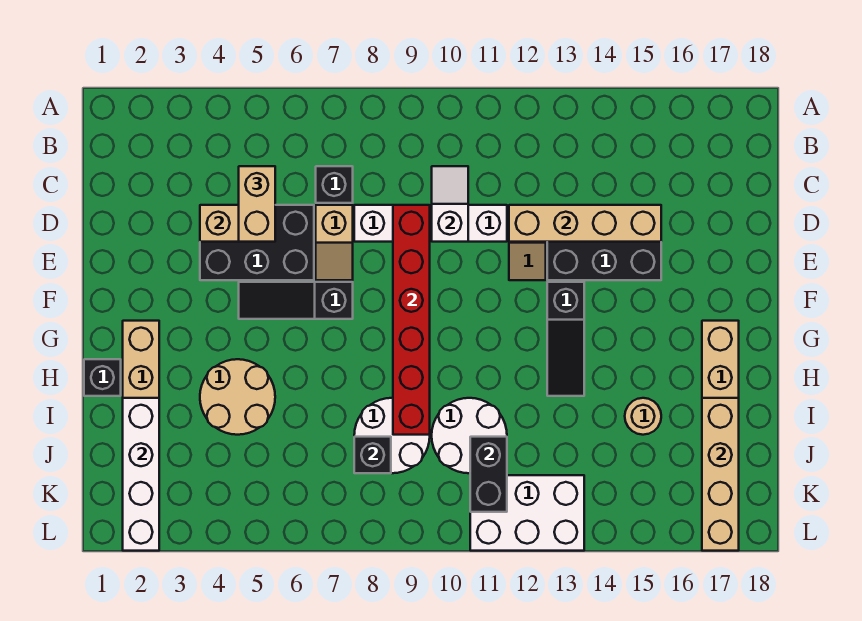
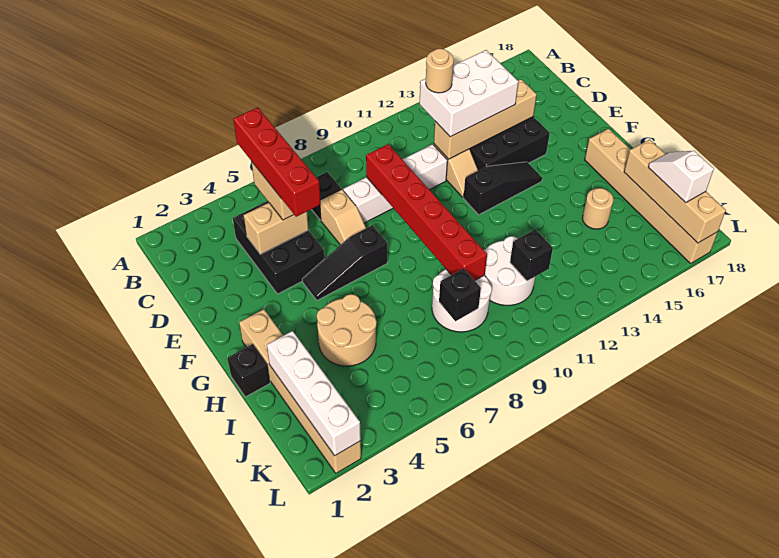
none -> red 1x4 brick [233,107,321,217]
white 1x2 slope [432,166,468,242] -> white 1x2 slope moved to [648,151,714,203]
none -> tan 1x1 round brick [426,49,454,93]
black 2x3 brick [200,205,314,280] -> black 2x3 brick turned to [233,201,324,294]
black 1x3 slope [547,282,584,396] -> black 1x3 slope turned to [463,162,542,215]
black 1x2 brick [470,437,507,512] -> black 1x1 brick [510,229,553,281]
white 2x3 brick [470,475,584,551] -> white 2x3 brick moved to [419,50,518,137]

